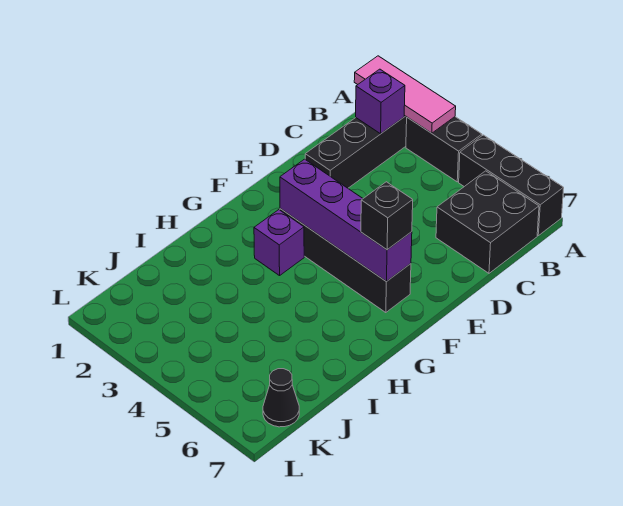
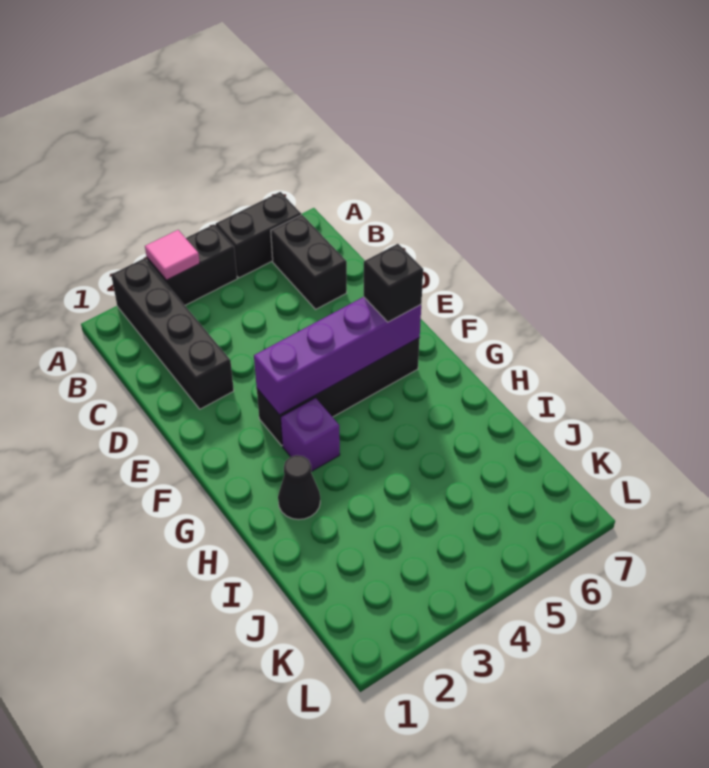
pink 1x3 tile [354,56,456,133] -> pink 1x1 tile [145,230,200,280]
black 1x3 brick [459,135,564,236] -> black 1x2 brick [216,192,301,278]
purple 1x1 brick [356,69,405,134] -> none
black 2x2 brick [436,171,539,273] -> black 1x2 brick [271,215,347,309]
black 1x1 cone [263,369,299,427] -> black 1x1 cone moved to [278,455,320,520]

